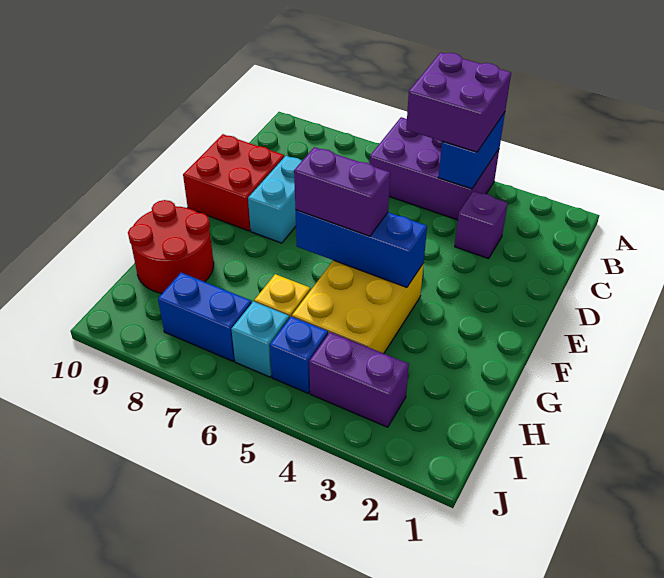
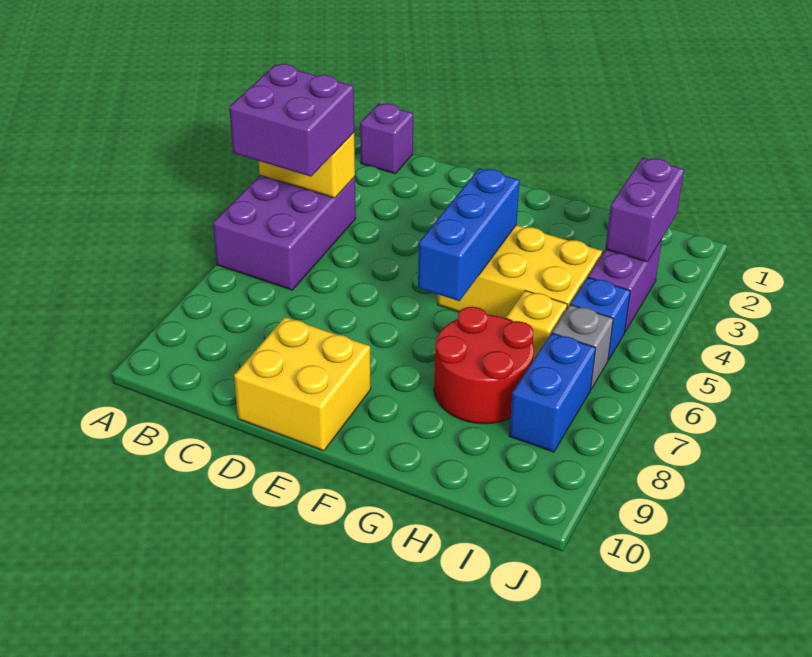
blue 1x2 brick [438,112,505,189] -> yellow 1x2 brick [259,133,355,198]
purple 1x1 brick [455,191,508,259] -> purple 1x1 brick moved to [360,104,413,174]
cyan 1x2 brick [248,156,302,243] -> none
red 2x2 brick [183,134,284,231] -> yellow 2x2 brick [234,317,371,451]
purple 1x2 brick [294,147,390,236] -> purple 1x2 brick moved to [605,158,684,262]
red 2x2 round brick [128,200,214,293] -> red 2x2 round brick moved to [434,307,534,424]
cyan 1x1 brick [231,301,289,377] -> grey 1x1 brick [552,305,613,389]

